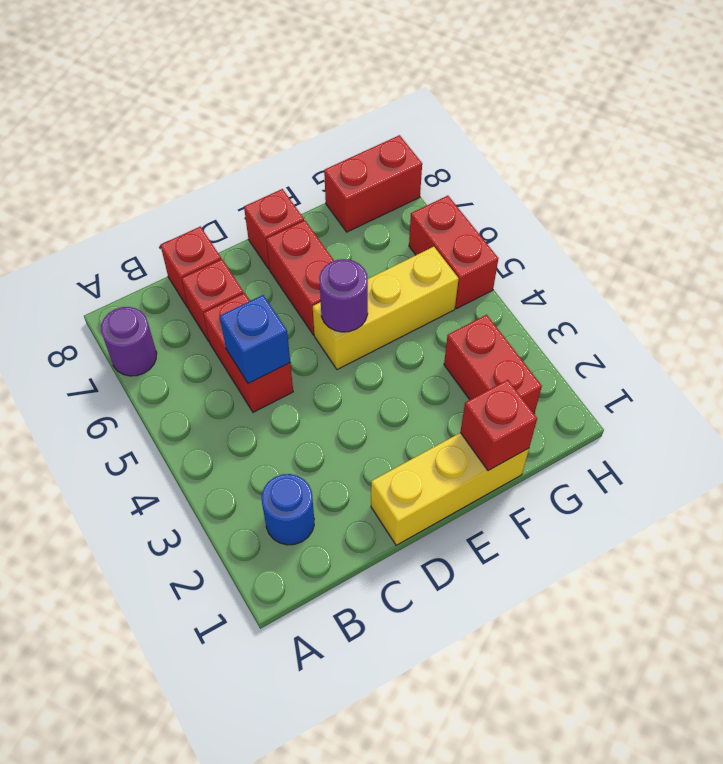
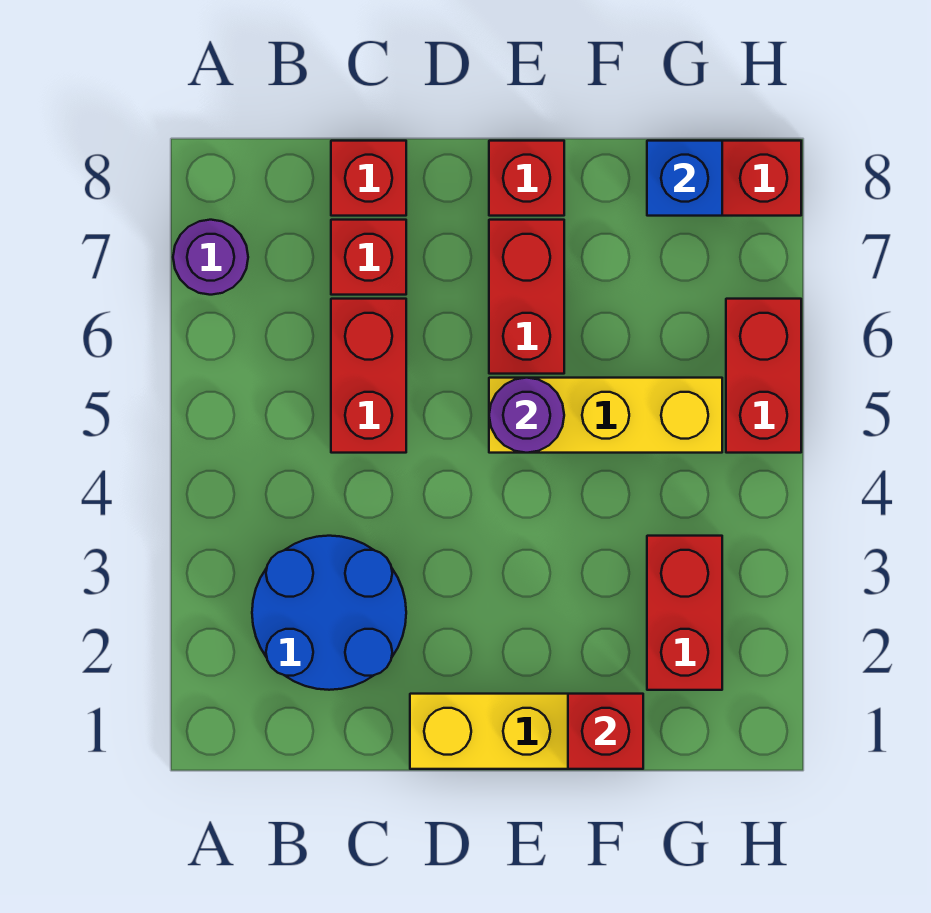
blue 1x1 round brick [262,474,314,545] -> blue 2x2 round brick [252,536,406,690]
blue 1x1 brick [220,295,290,384] -> blue 1x1 brick moved to [647,141,722,216]

